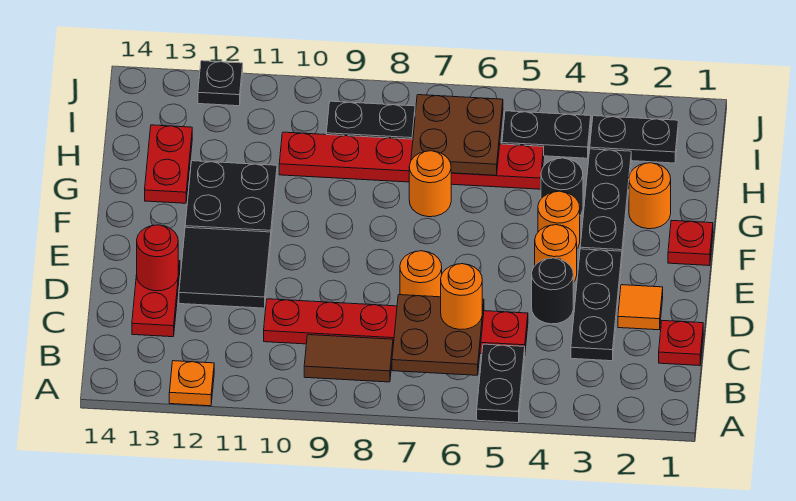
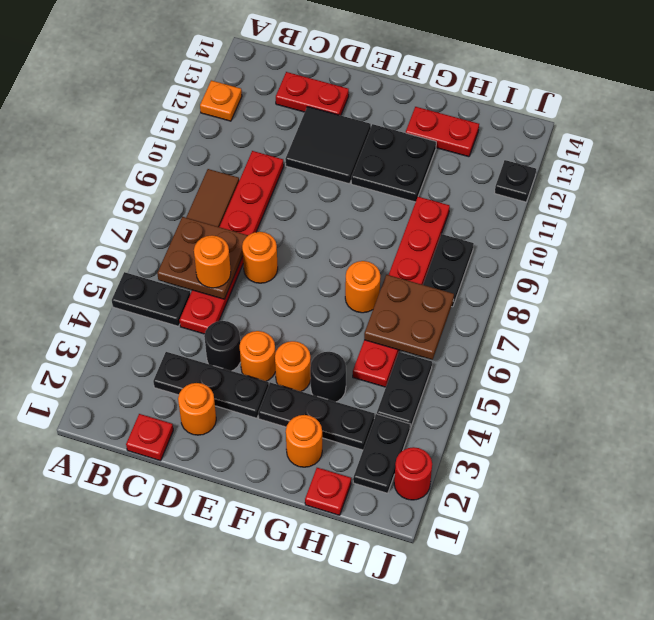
orange 1x1 tile [618,285,663,330] -> orange 1x1 round brick [178,383,216,435]
red 1x1 round brick [137,225,178,291] -> red 1x1 round brick moved to [394,447,432,500]
red 1x1 plate [668,220,713,266] -> red 1x1 plate moved to [305,468,351,515]

